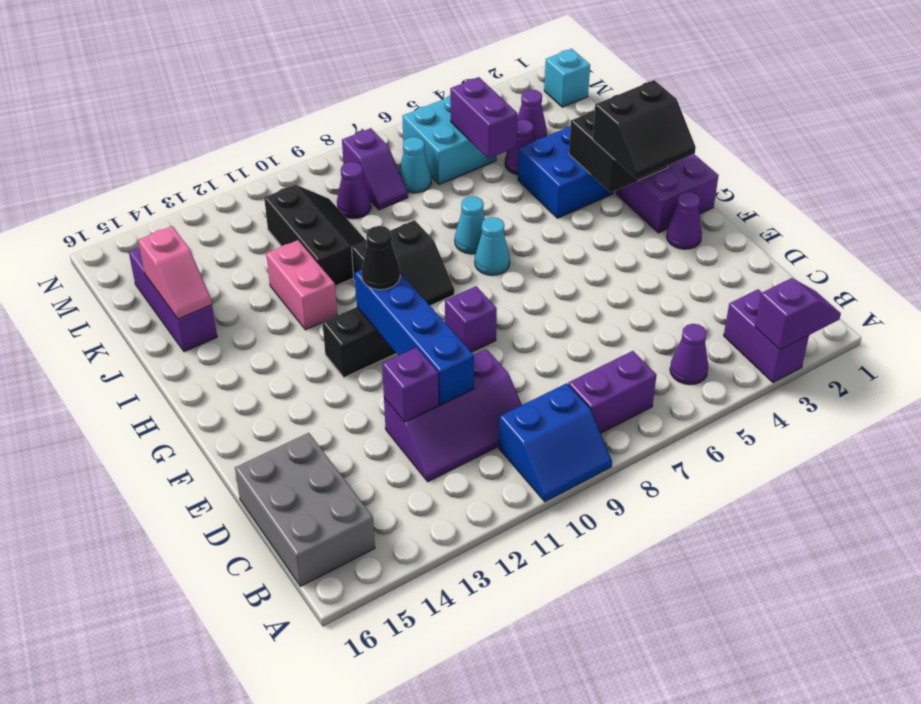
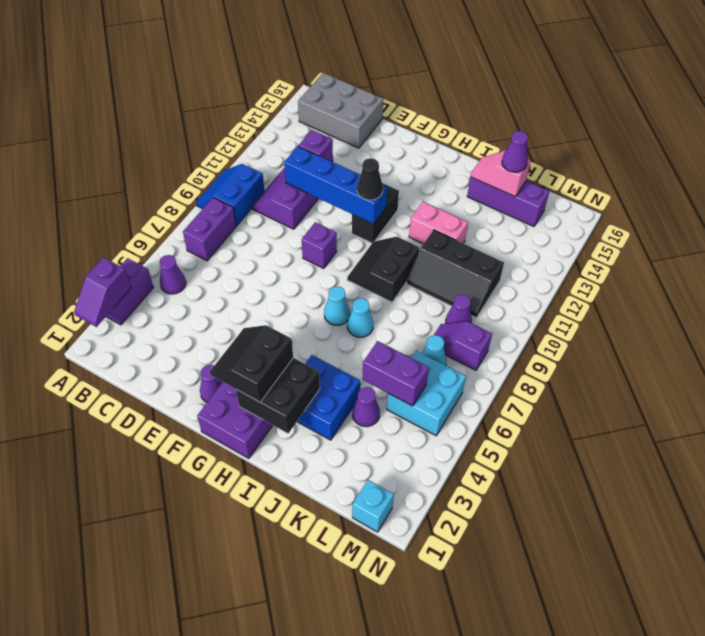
purple 1x2 brick [724,289,809,383] -> purple 1x2 brick turned to [106,258,154,325]
purple 1x1 cone [518,90,547,141] -> purple 1x1 cone moved to [502,131,528,172]

